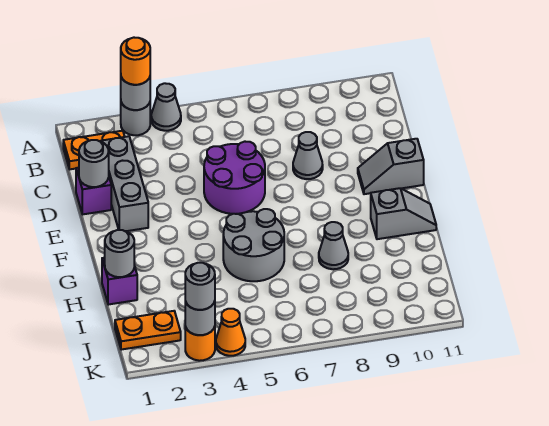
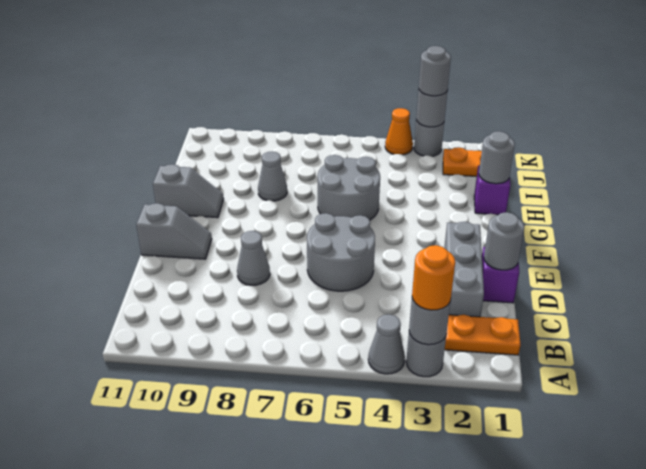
purple 2x2 round brick [204,142,265,214] -> grey 2x2 round brick [307,213,375,291]
grey 1x2 slope [371,188,436,239] -> grey 1x2 slope turned to [153,164,224,218]
orange 1x1 round brick [185,327,215,361] -> grey 1x1 round brick [414,120,444,156]

